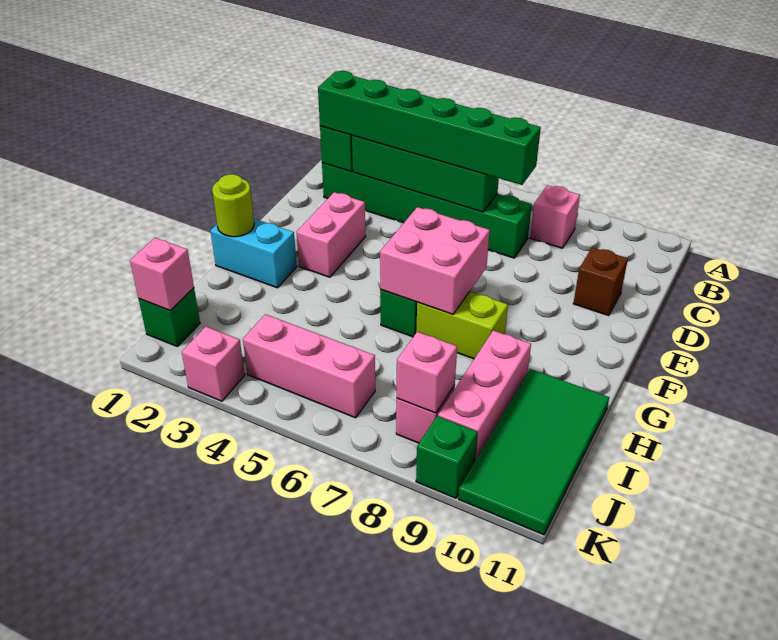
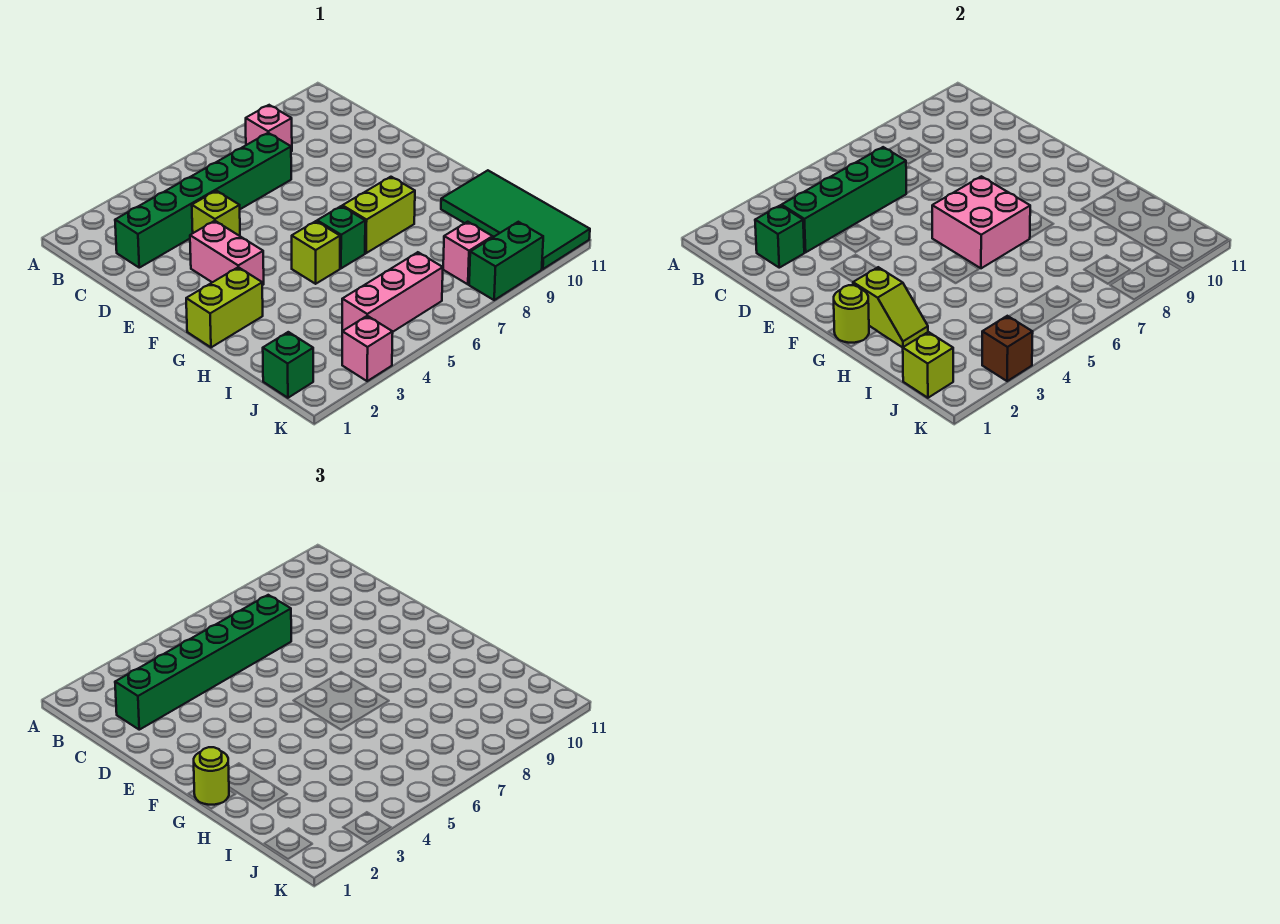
none -> lime 1x1 brick [192,191,240,236]
brown 1x1 brick [573,247,628,316] -> brown 1x1 brick moved to [982,316,1033,381]
cyan 1x2 brick [211,219,297,288] -> lime 1x2 brick [186,267,263,347]
none -> lime 1x1 round brick [194,747,229,805]
none -> lime 1x2 slope [853,267,928,348]
none -> lime 1x1 brick [292,221,340,284]
pink 1x3 brick [438,331,531,460] -> none
pink 1x1 brick [130,238,194,311] -> lime 1x1 brick [903,332,953,398]
pink 1x1 brick [397,332,457,413] -> none
green 1x1 brick [416,416,478,498] -> green 1x2 brick [469,222,543,300]

